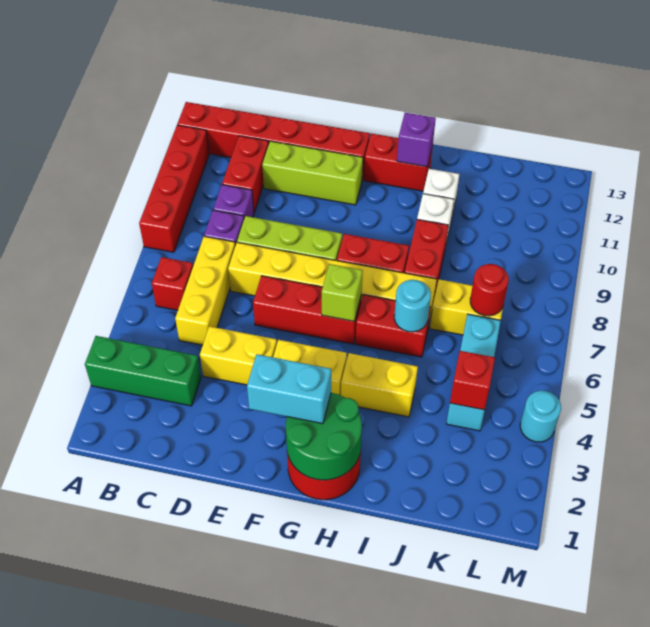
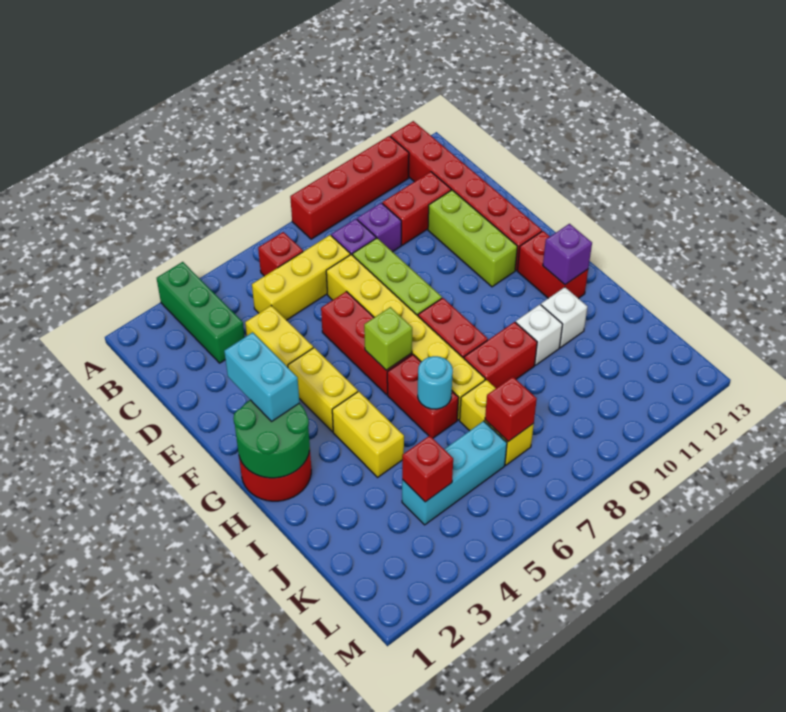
red 1x1 round brick [470,264,509,316] -> red 1x1 brick [485,377,537,442]
cyan 1x1 round brick [520,391,561,442] -> none

